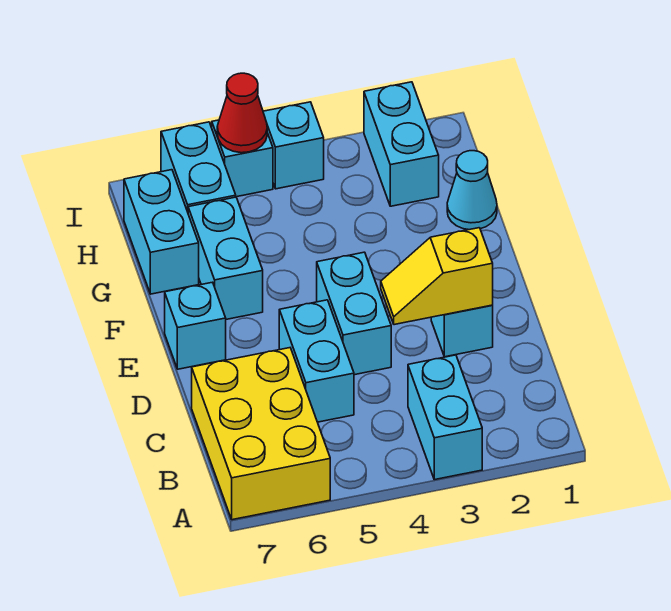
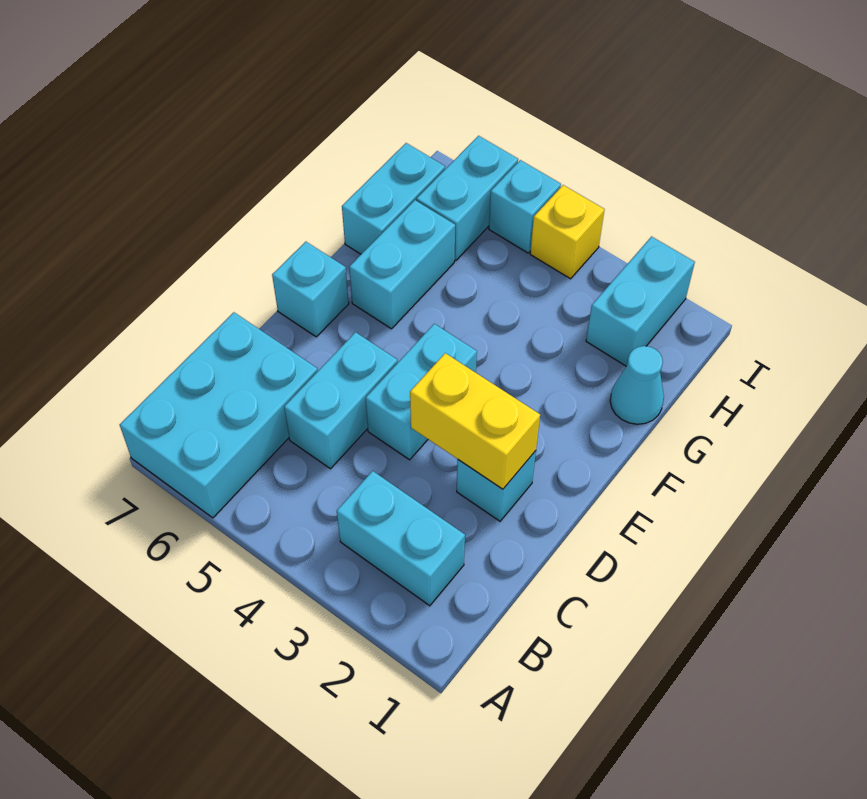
cyan 1x2 brick [408,355,482,480] -> cyan 1x2 brick turned to [337,471,465,606]
yellow 2x3 brick [192,348,330,520] -> cyan 2x3 brick [120,312,318,518]
yellow 1x2 slope [381,228,493,325] -> yellow 1x2 brick [410,353,540,489]
cyan 1x1 brick [263,102,324,189] -> yellow 1x1 brick [530,185,605,279]
red 1x1 cone [217,73,267,153] -> none

